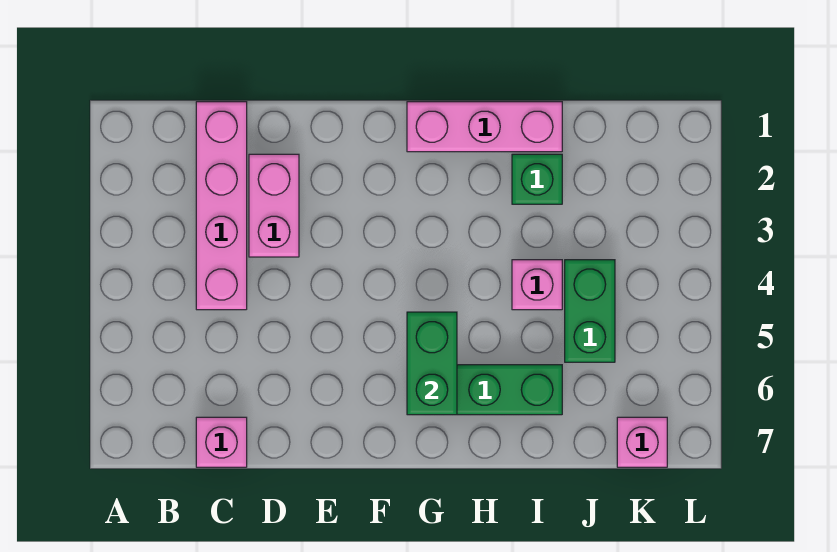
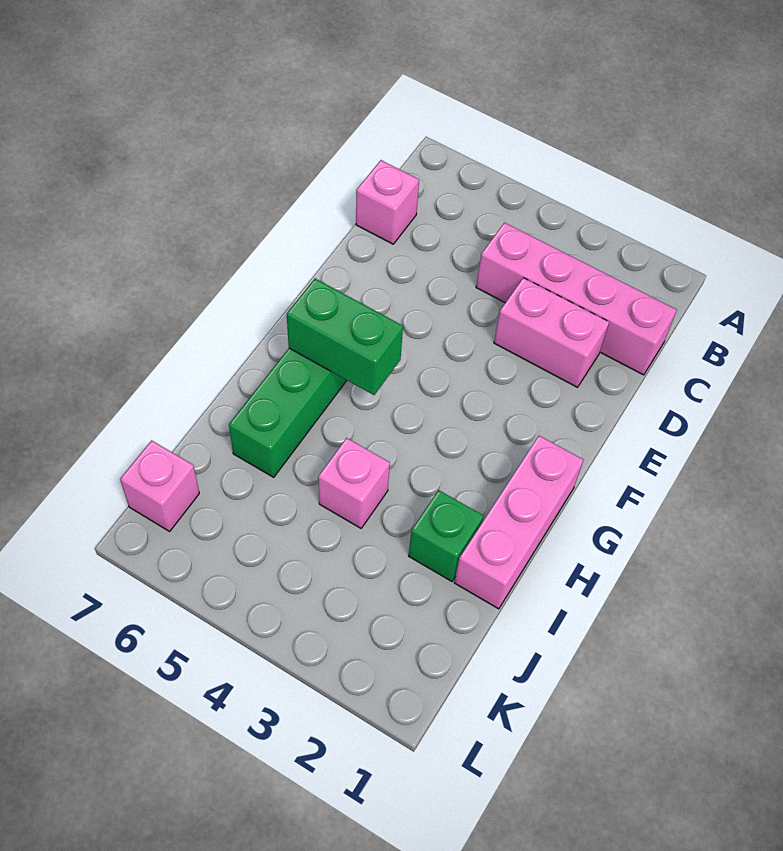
green 1x2 brick [565,260,615,362] -> none

